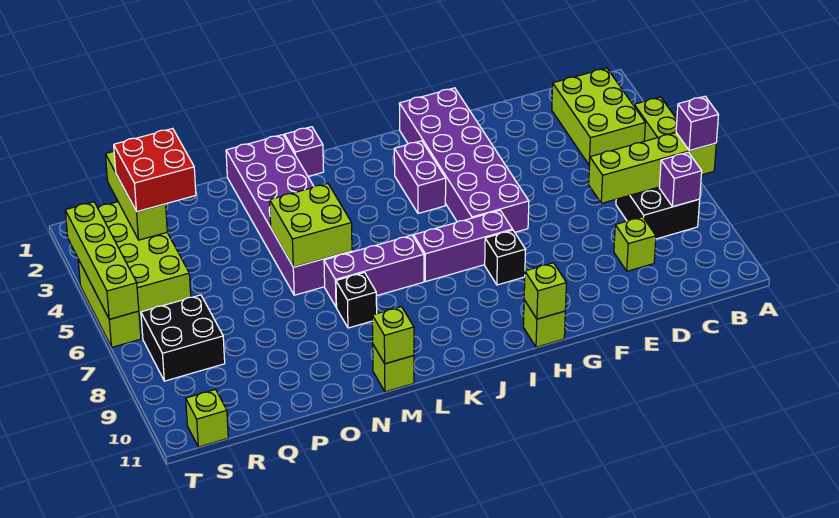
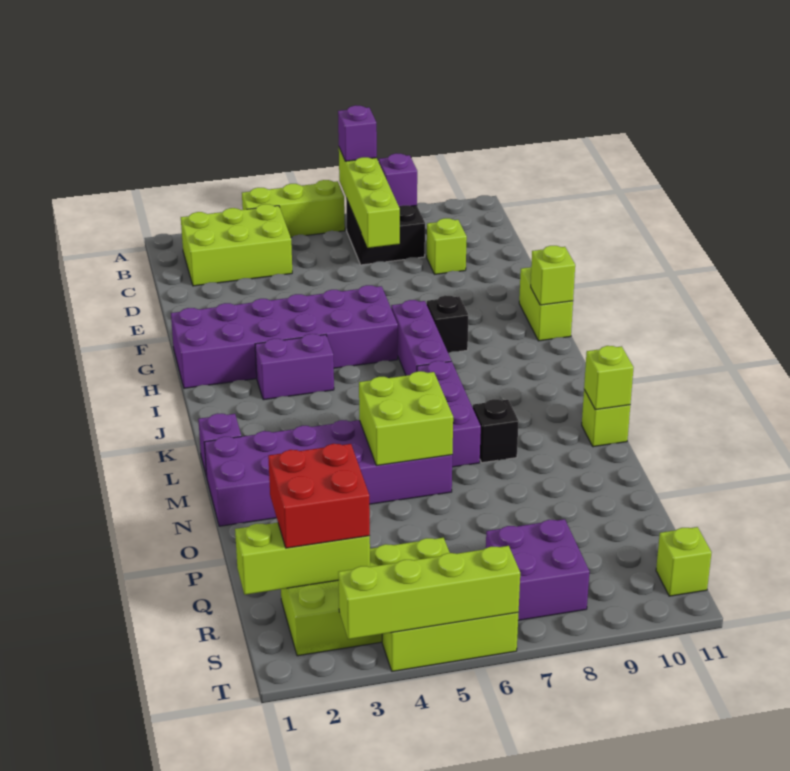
lime 1x1 brick [523,300,565,347] -> lime 1x2 brick [519,267,573,341]
black 2x2 brick [141,295,225,381] -> purple 2x2 brick [486,519,590,620]

